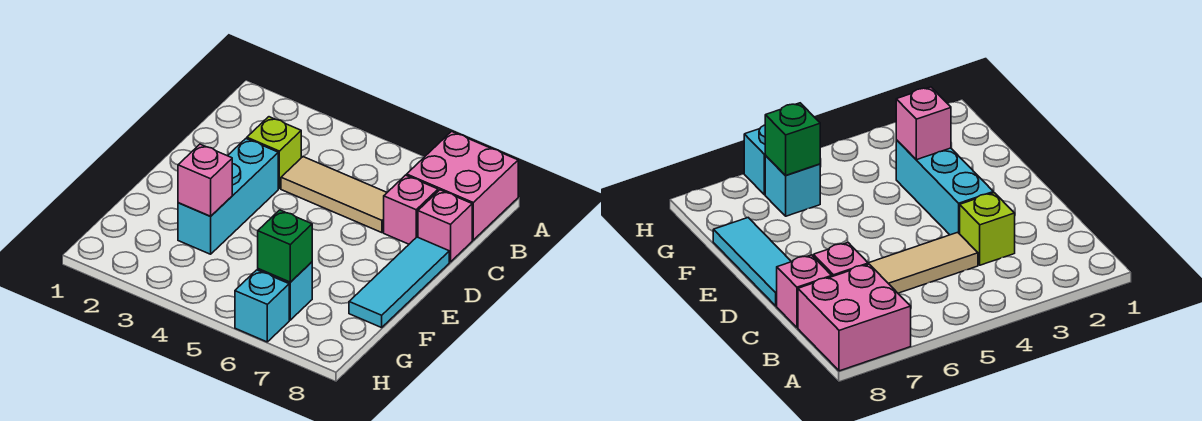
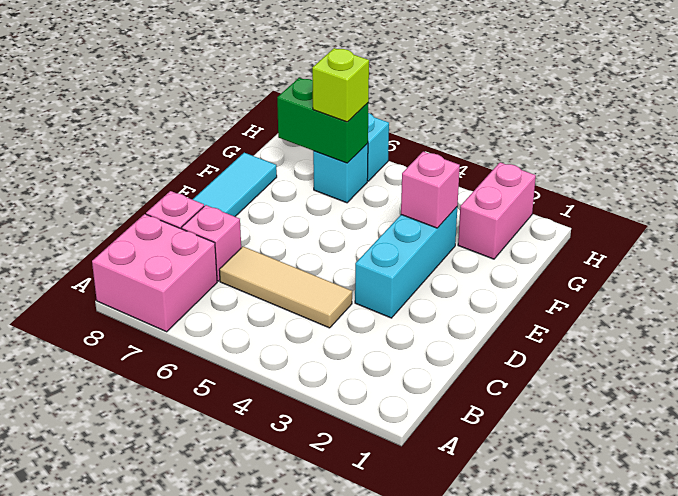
lime 1x1 brick [247,117,301,188] -> lime 1x1 brick moved to [312,48,369,122]
none -> pink 1x2 brick [458,162,536,259]
green 1x1 brick [258,210,312,282] -> green 1x2 brick [277,78,368,163]

